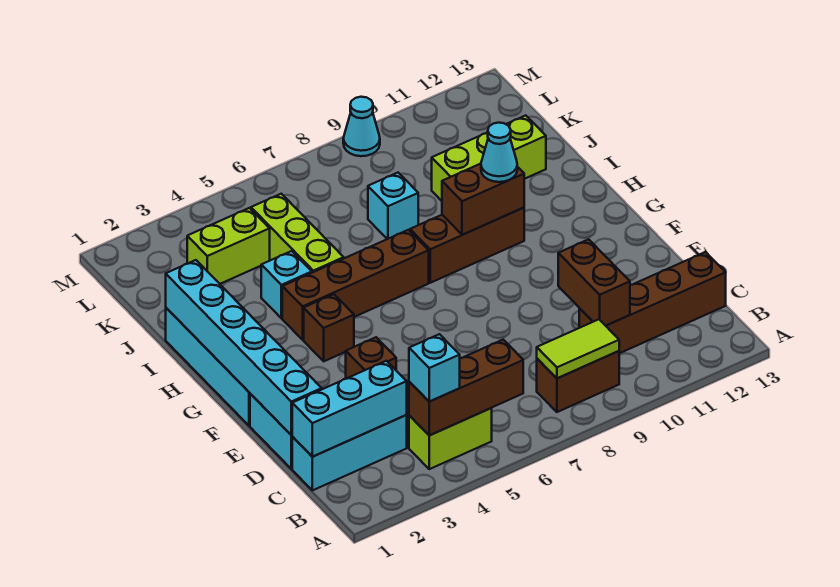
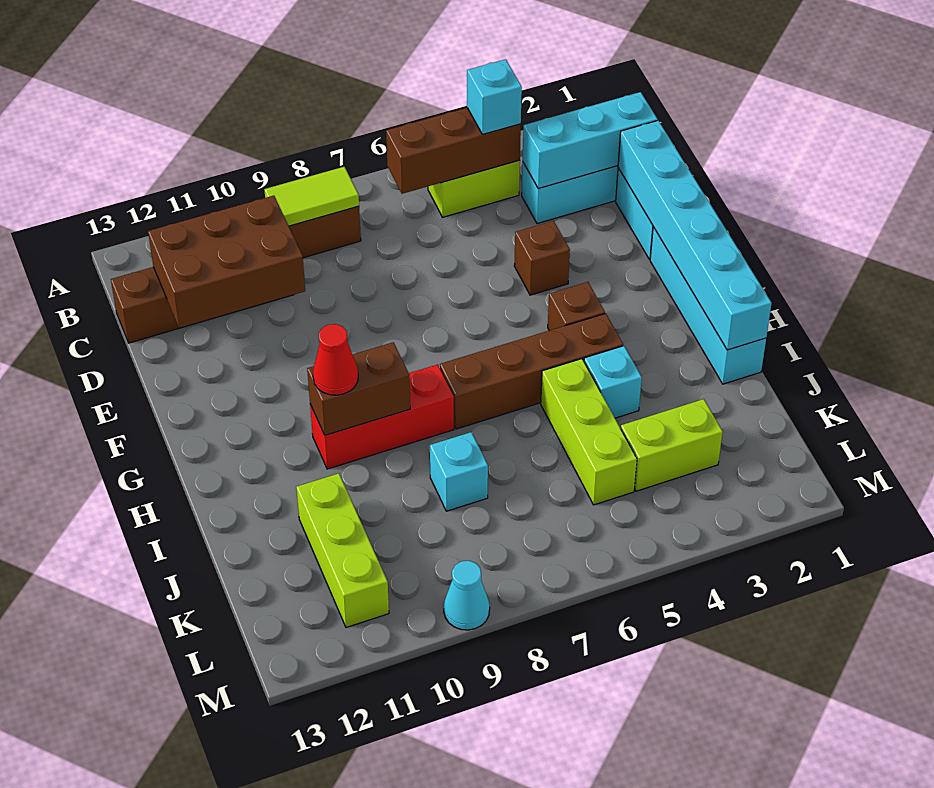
brown 1x2 brick [558,239,630,326] -> brown 2x3 brick [148,196,305,328]
brown 1x3 brick [410,208,524,283] -> red 1x3 brick [310,365,454,469]
cyan 1x1 cone [481,123,517,182] -> red 1x1 cone [313,324,358,395]
lime 1x3 brick [432,115,546,201] -> lime 1x3 brick turned to [296,473,389,628]

